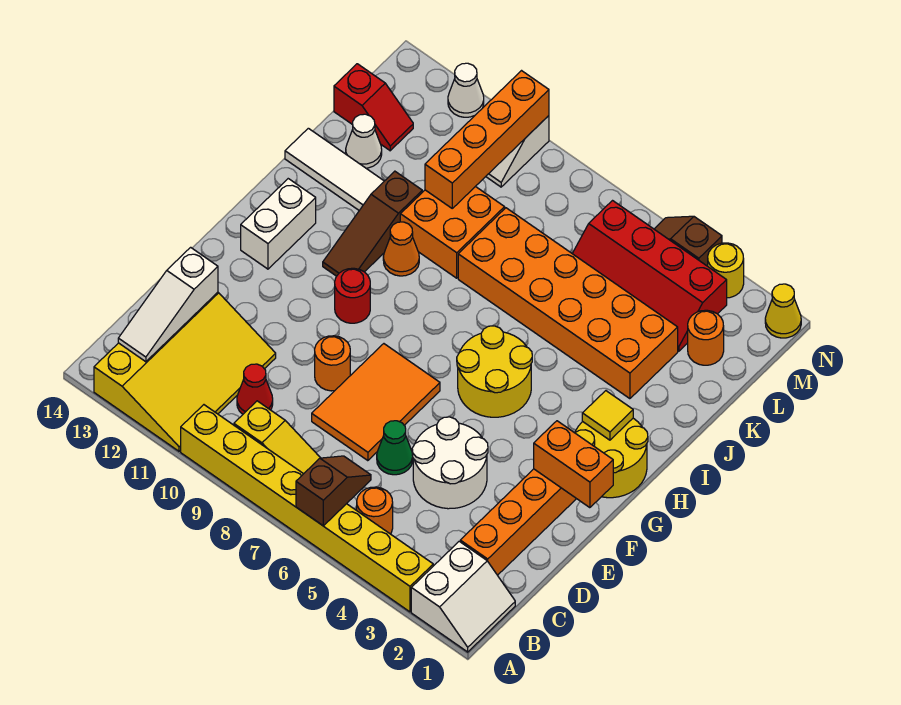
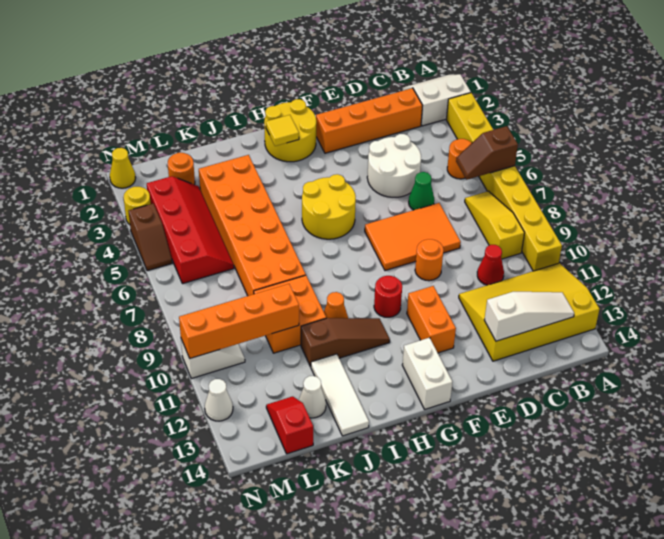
orange 1x2 brick [534,421,613,508] -> orange 1x2 brick moved to [407,286,456,353]
white 1x2 brick [241,179,316,269] -> white 1x2 brick turned to [402,338,452,409]

